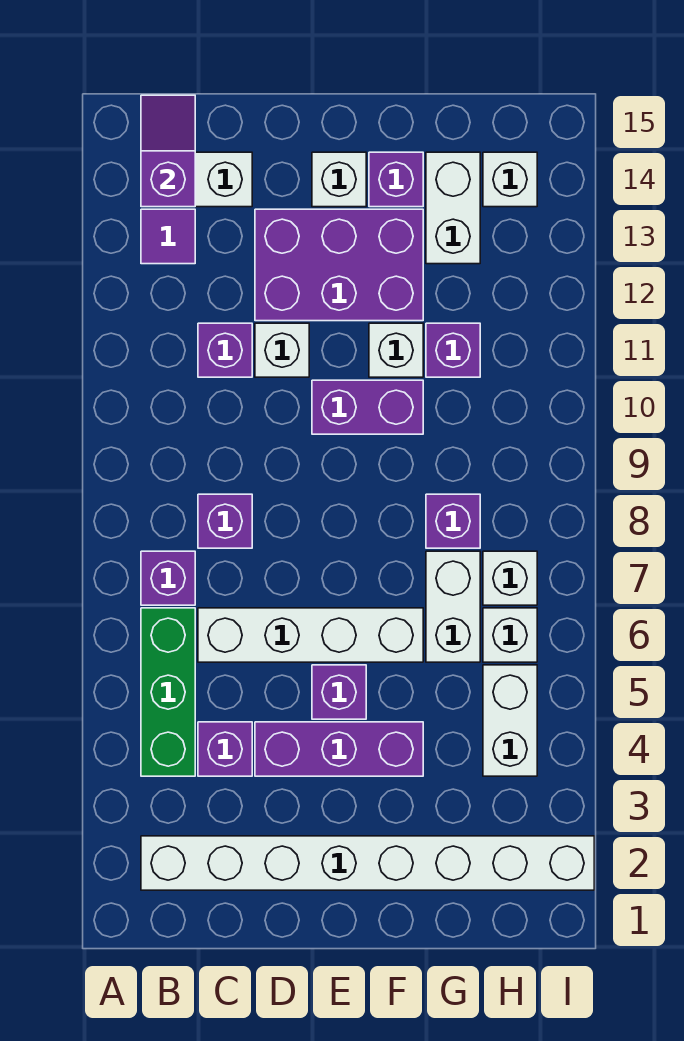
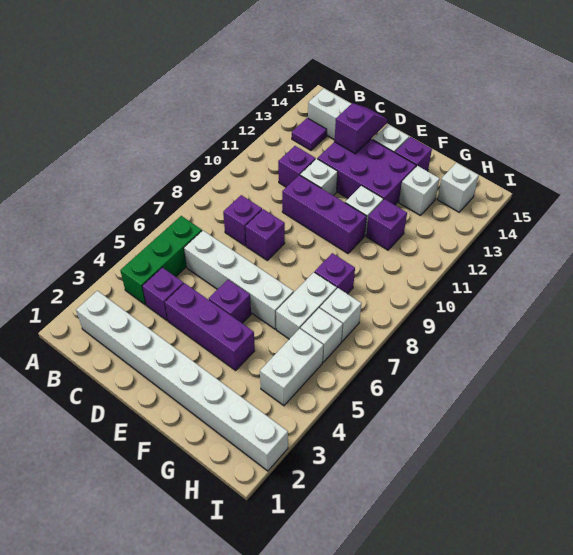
purple 1x1 brick [141,551,195,605] -> purple 1x1 brick moved to [245,209,285,260]
purple 1x2 slope [141,95,195,207] -> purple 1x2 slope moved to [334,103,387,154]
purple 1x2 brick [312,380,423,434] -> purple 1x3 brick [282,175,367,253]
white 1x2 brick [426,152,480,264] -> white 1x1 brick [399,166,440,216]

